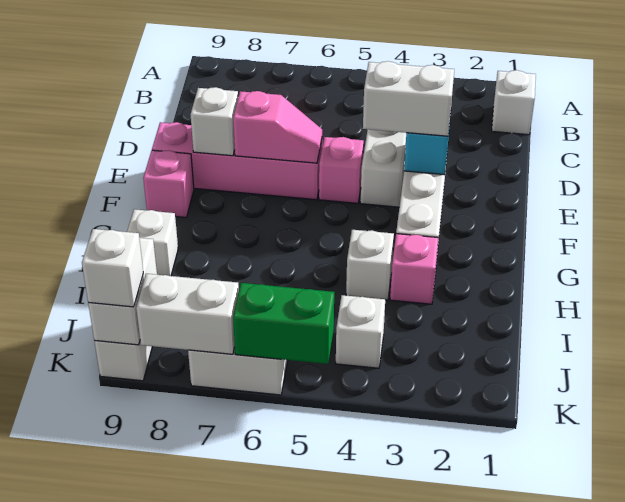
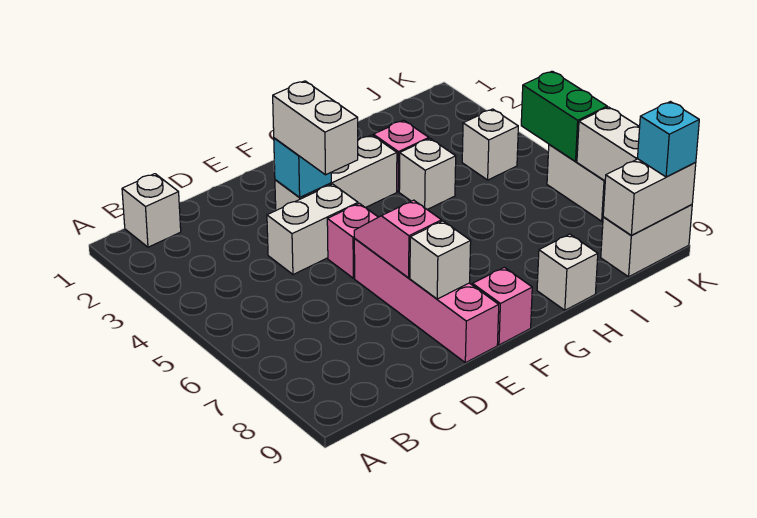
white 1x1 brick [82,229,143,307] -> cyan 1x1 brick [638,102,699,177]

